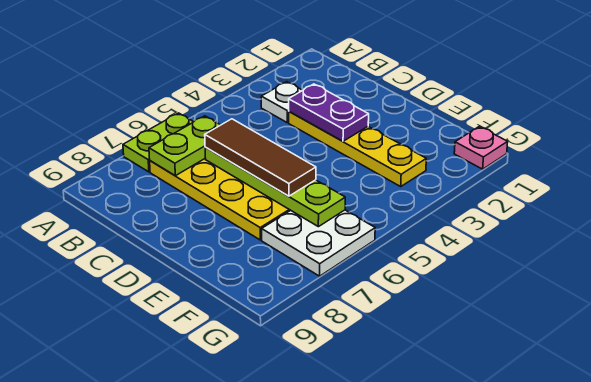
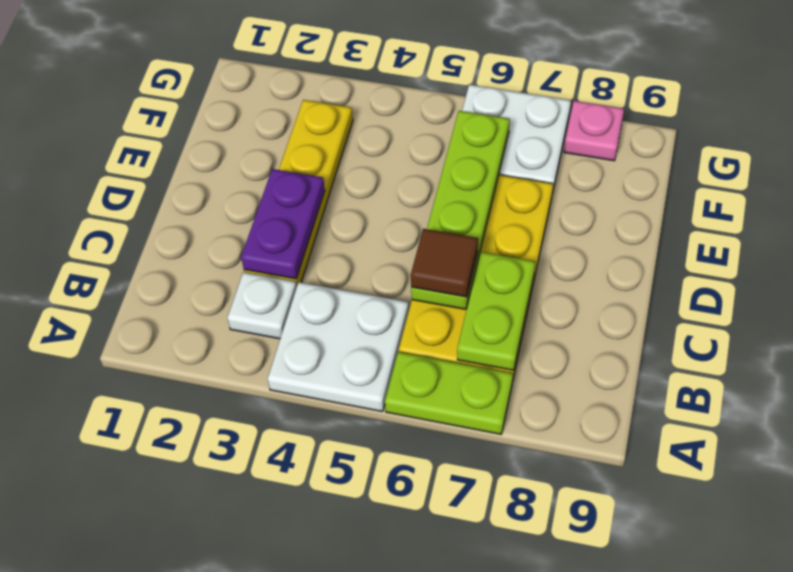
none -> white 2x2 plate [268,282,409,412]
lime 1x2 plate [149,116,220,176] -> lime 1x2 plate turned to [457,252,535,370]
brown 1x3 tile [205,119,316,196] -> brown 1x1 tile [411,229,478,297]
pink 1x1 plate [454,126,508,169] -> pink 1x1 plate moved to [564,101,624,161]

